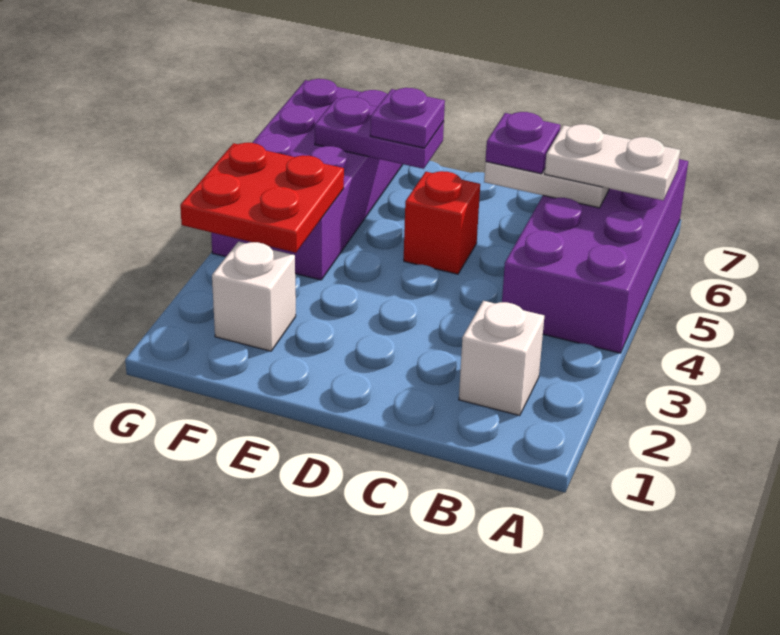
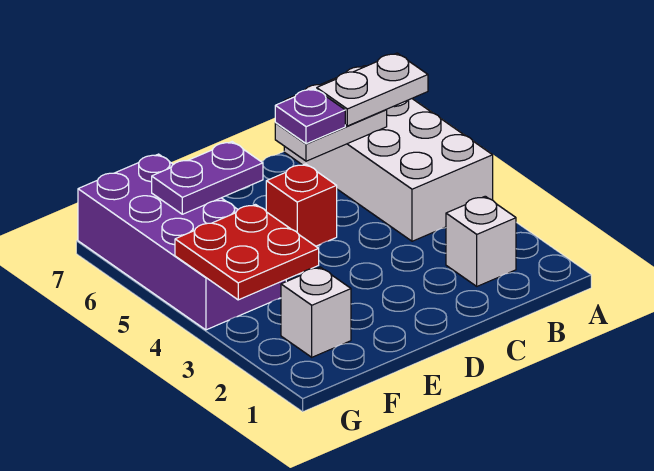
purple 2x4 brick [502,159,688,353] -> white 2x4 brick [284,66,493,241]
purple 1x1 plate [370,88,445,148] -> none

